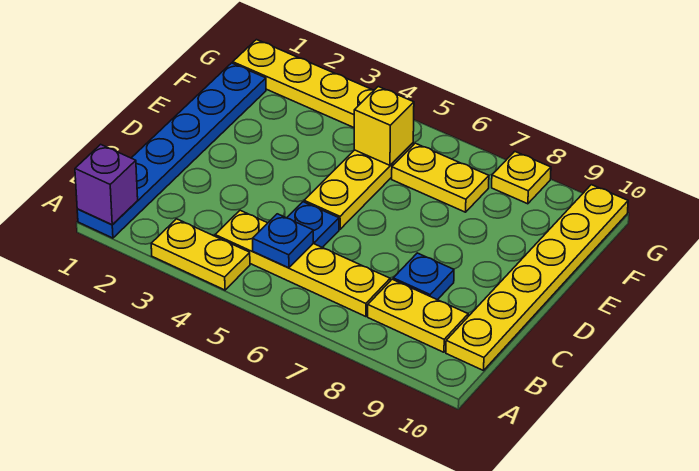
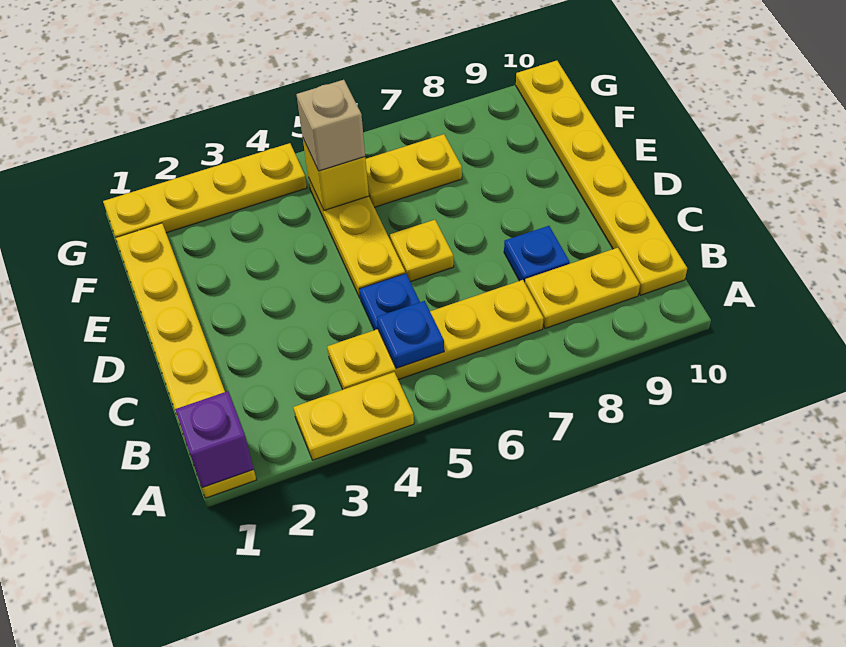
blue 1x6 plate [77,63,266,238] -> yellow 1x6 plate [116,223,256,498]
none -> tan 1x1 brick [296,80,365,171]
yellow 1x1 plate [492,151,551,204] -> yellow 1x1 plate moved to [390,220,454,282]

